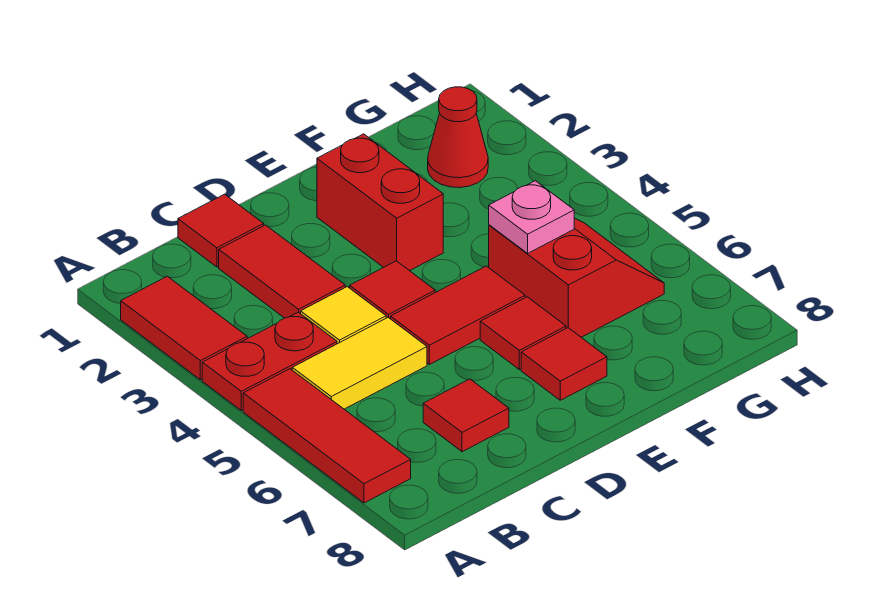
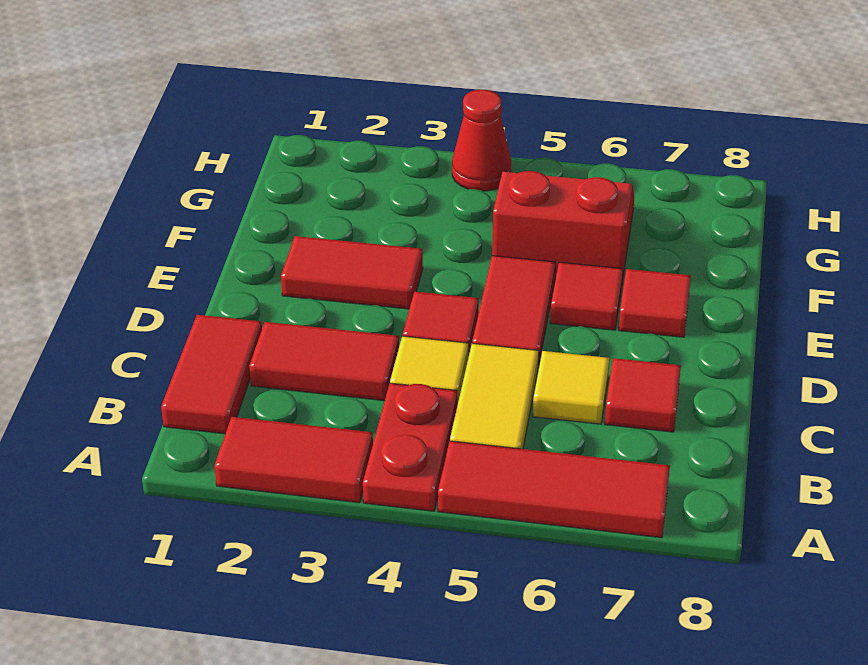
red 1x1 tile [178,194,264,267] -> red 1x2 tile [161,315,262,434]
none -> yellow 1x1 tile [533,351,609,424]
red 1x2 brick [317,134,443,271] -> red 1x2 tile [281,236,423,309]
pink 1x1 plate [489,181,574,253] -> none
red 1x1 cone [428,87,488,188] -> red 1x1 cone moved to [452,90,511,191]

